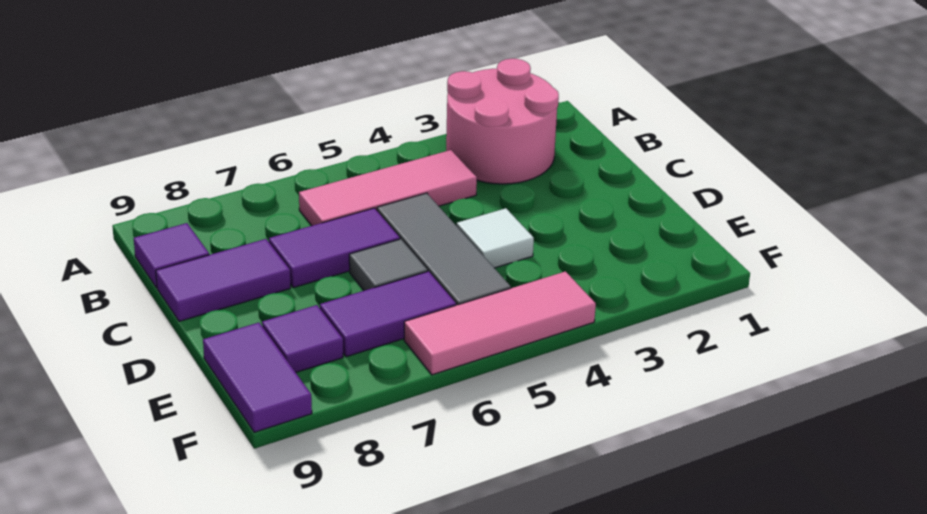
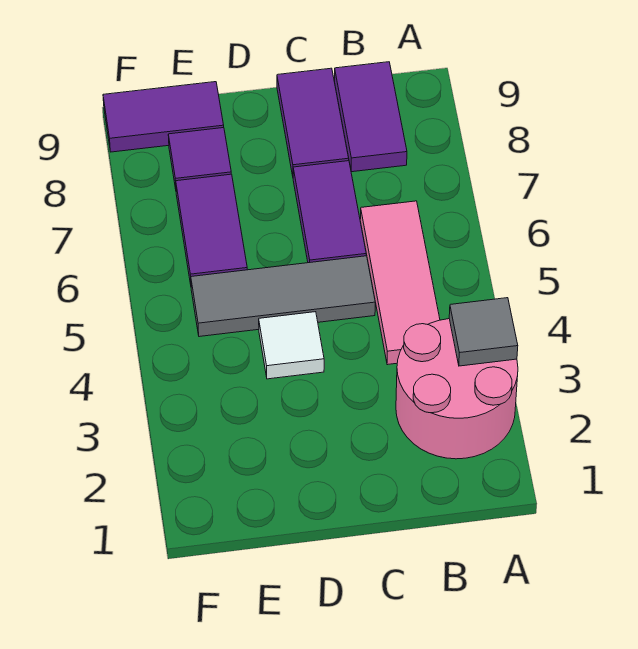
purple 1x1 tile [134,223,209,288] -> purple 1x2 tile [335,62,407,172]
grey 1x1 tile [349,239,427,291] -> grey 1x1 tile moved to [449,298,518,366]
pink 1x3 tile [404,272,596,375] -> none

